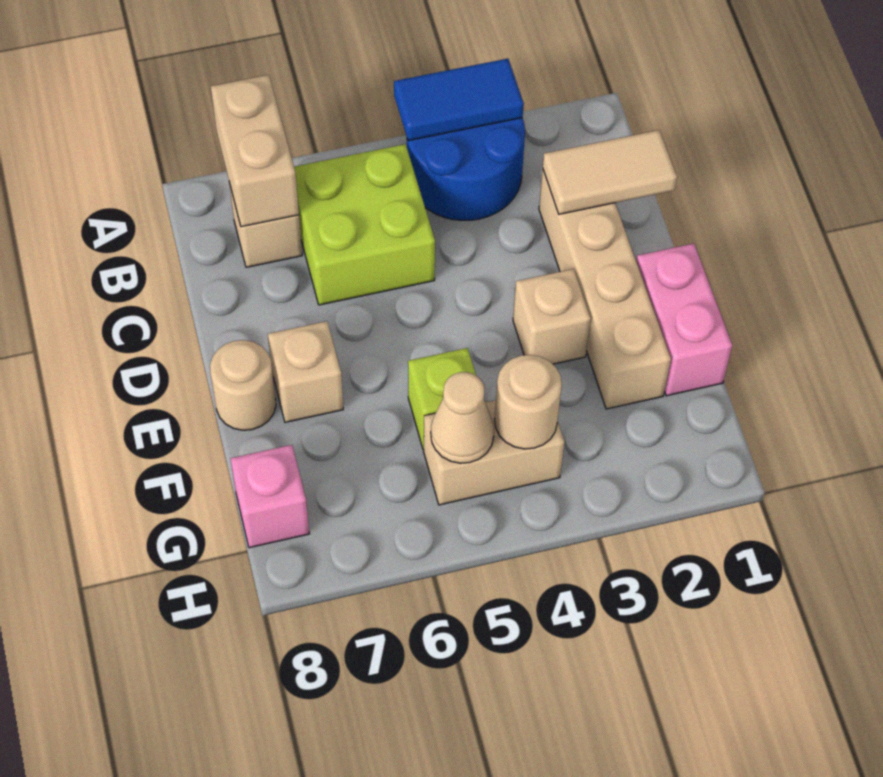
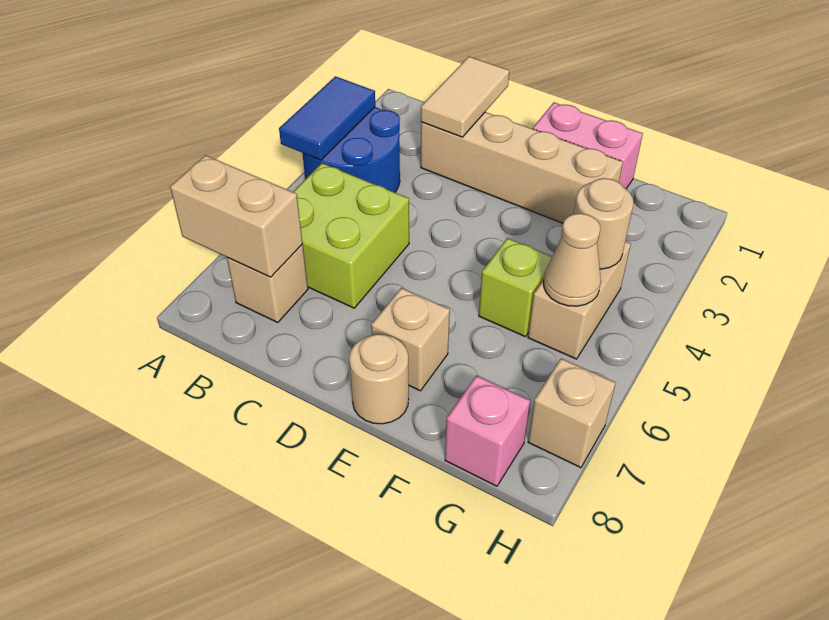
tan 1x1 brick [513,269,591,364] -> tan 1x1 brick moved to [528,358,616,468]

